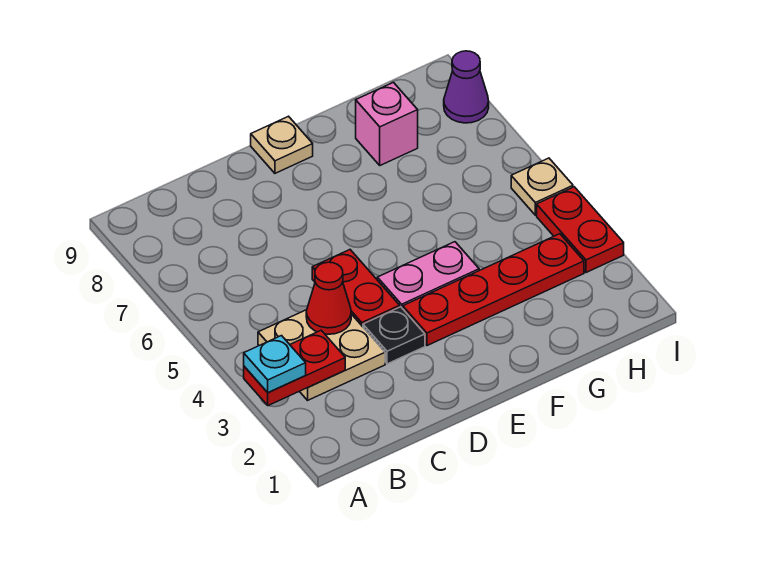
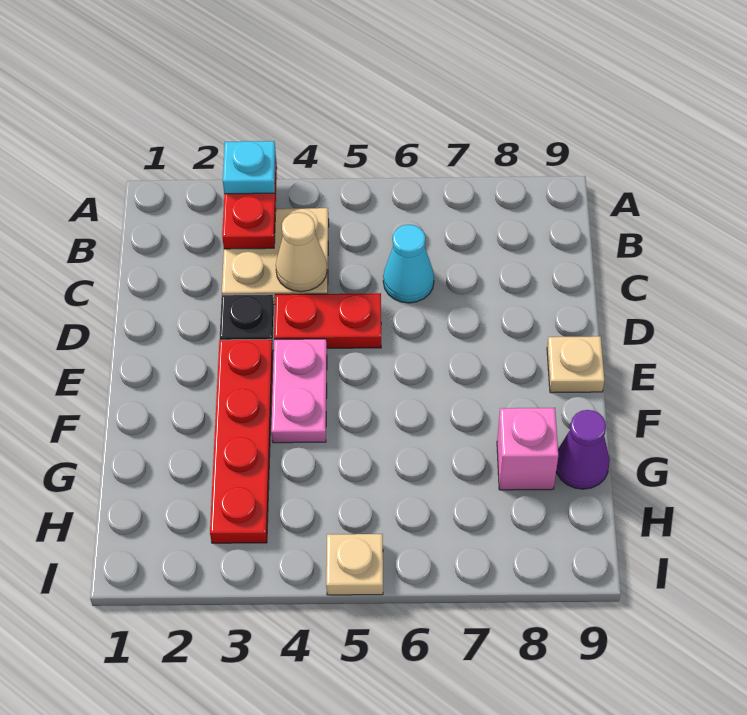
red 1x1 cone [306,262,351,334] -> tan 1x1 cone [276,212,327,292]
none -> cyan 1x1 cone [383,225,434,303]
red 1x2 plate [537,187,624,272] -> none
purple 1x1 cone [444,51,489,123] -> purple 1x1 cone moved to [556,410,610,489]

